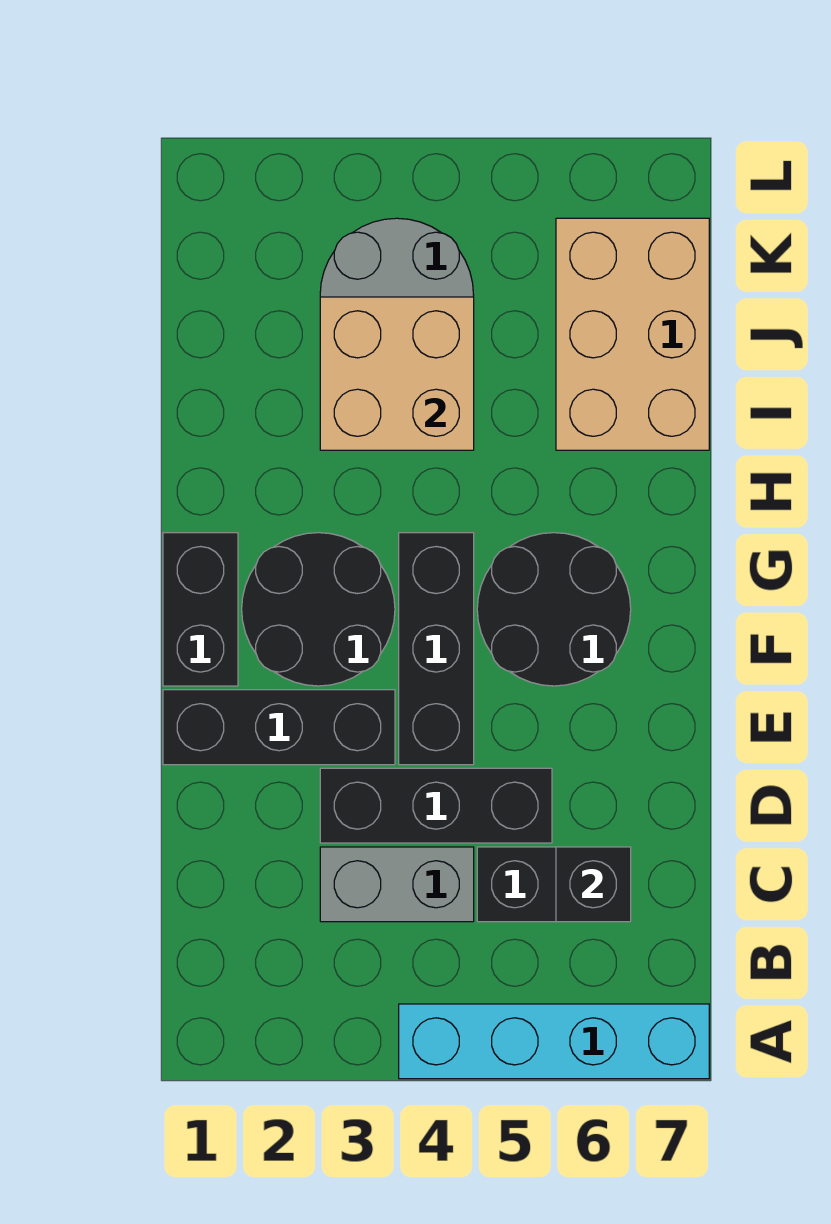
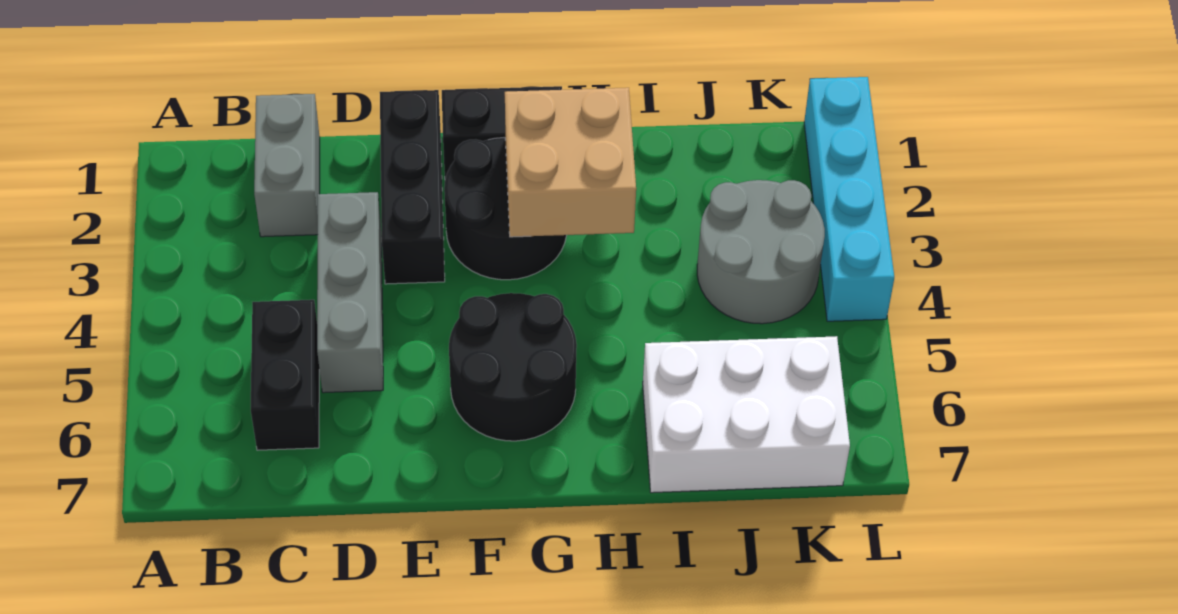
cyan 1x4 brick [399,1004,709,1079] -> cyan 1x4 brick moved to [804,77,894,321]
grey 1x2 brick [320,847,474,922] -> grey 1x2 brick moved to [254,94,320,237]
black 1x1 brick [556,847,631,922] -> none
black 1x3 brick [320,768,552,843] -> grey 1x3 brick [317,192,383,393]
black 1x3 brick [399,533,474,765] -> none
tan 2x2 brick [320,297,474,450] -> tan 2x2 brick moved to [505,88,636,237]
tan 2x3 brick [556,218,709,450] -> white 2x3 brick [643,336,850,493]

